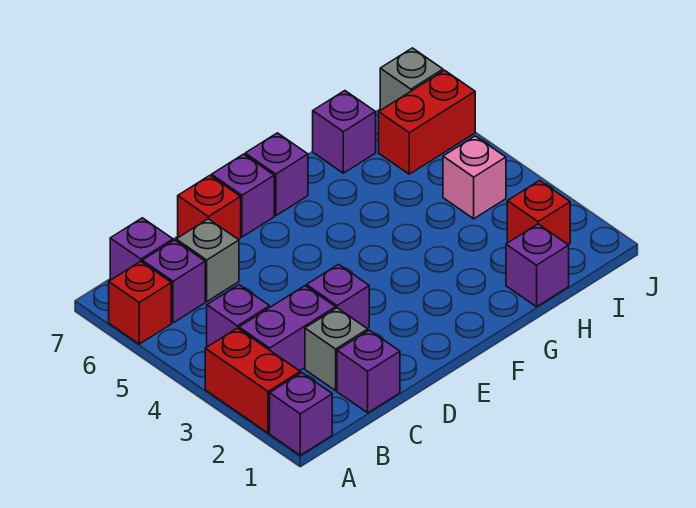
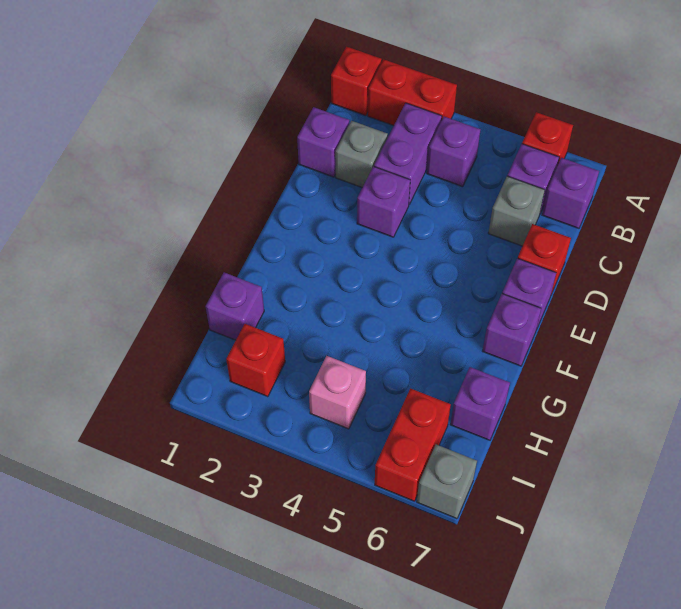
purple 1x1 brick [270,373,332,455] -> red 1x1 brick [331,47,382,116]

